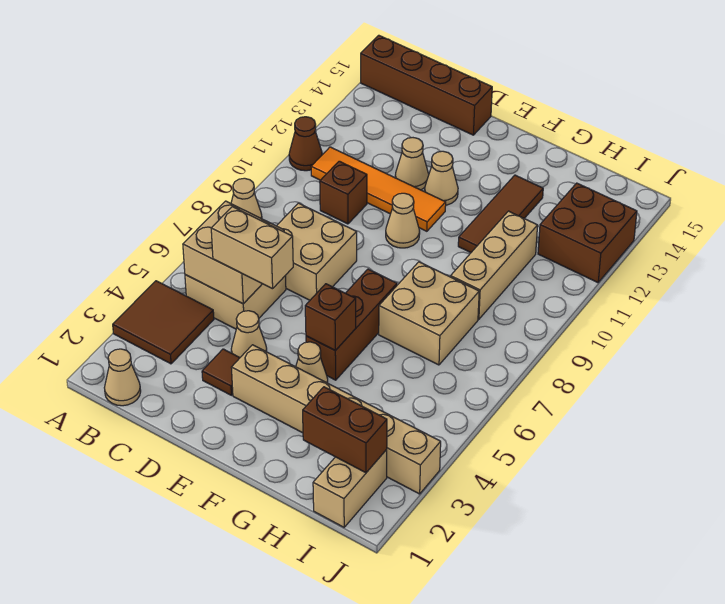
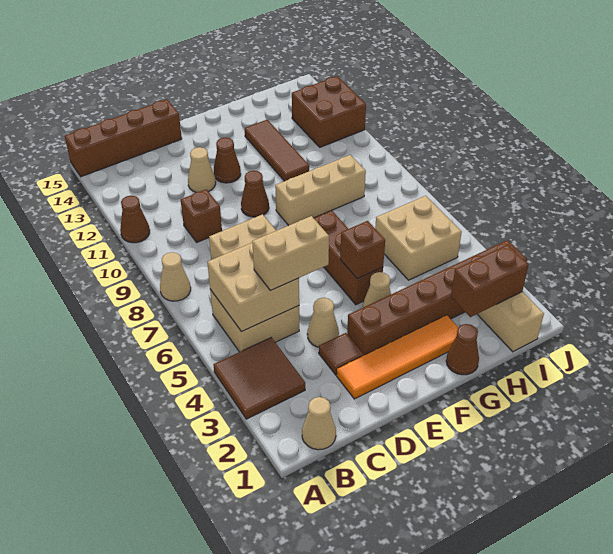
orange 1x4 tile [311,147,446,231] -> orange 1x4 tile moved to [337,315,458,399]
tan 1x6 brick [231,345,441,494] -> brown 1x6 brick [347,240,527,355]
tan 1x1 cone [386,193,420,248] -> brown 1x1 cone [241,171,269,217]
tan 1x1 cone [425,151,458,205] -> brown 1x1 cone [214,137,241,183]
none -> brown 1x1 cone [446,324,479,375]
tan 2x2 brick [379,262,479,365] -> tan 2x2 brick moved to [375,196,462,280]
tan 1x3 brick [451,211,538,319] -> tan 1x3 brick turned to [275,155,366,225]

